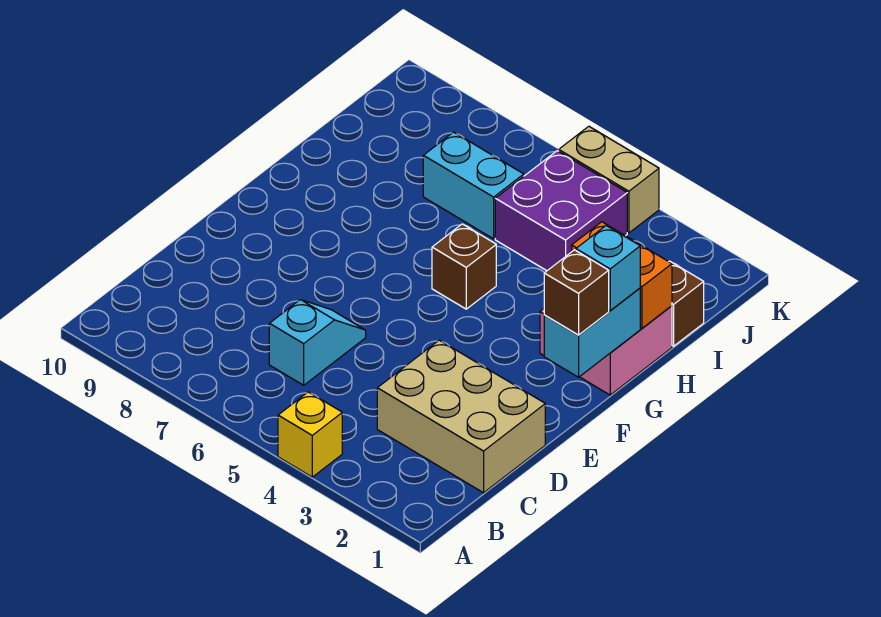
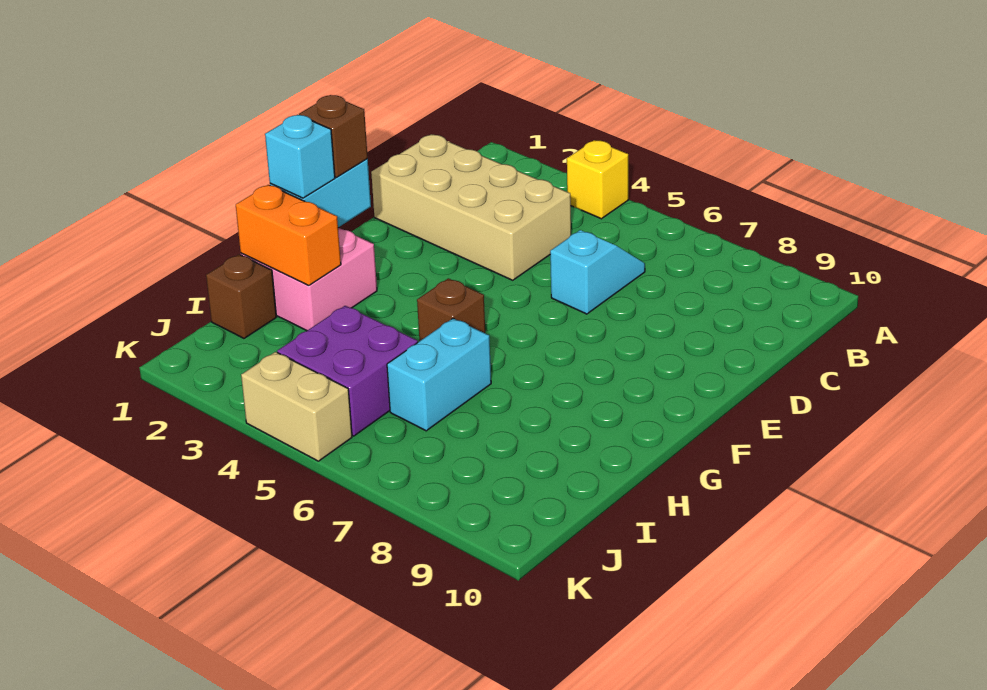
tan 2x3 brick [377,340,545,493] -> tan 2x4 brick [371,134,571,280]
cyan 1x2 slope [269,300,366,385] -> cyan 1x2 slope turned to [550,230,645,314]
cyan 1x2 brick [423,132,524,239] -> cyan 1x2 brick turned to [387,318,491,431]

